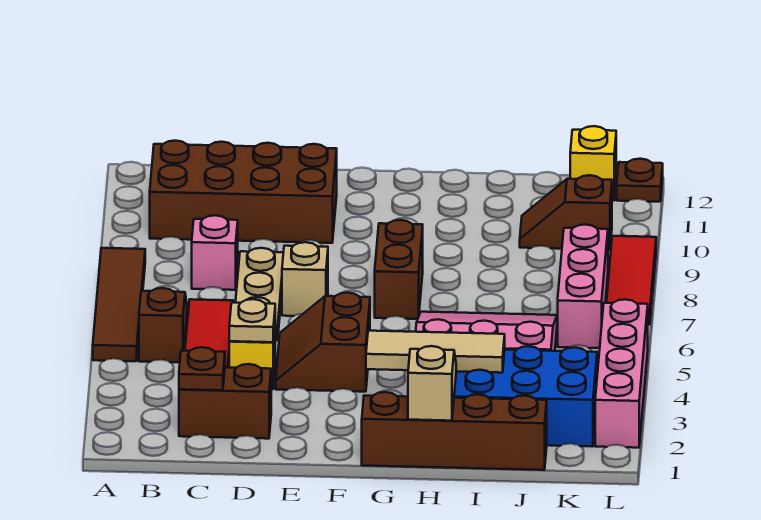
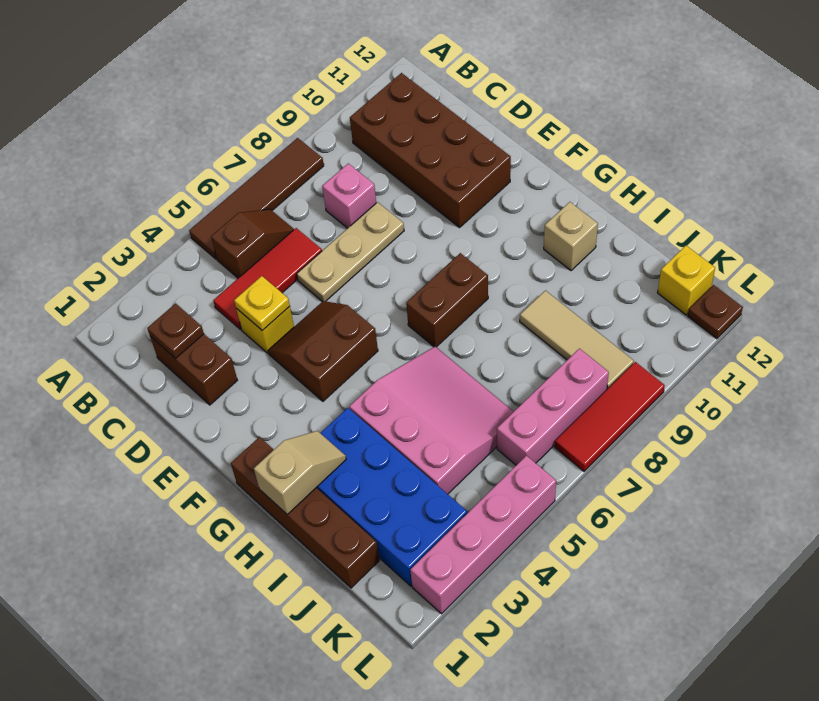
tan 1x1 plate [229,299,275,342] -> yellow 1x1 plate [234,276,290,330]
tan 1x1 brick [282,242,328,316] -> tan 1x1 brick moved to [544,202,598,271]
tan 1x3 tile [366,331,505,373] -> tan 1x3 tile moved to [520,291,634,389]
brown 1x2 slope [520,175,612,250] -> none

